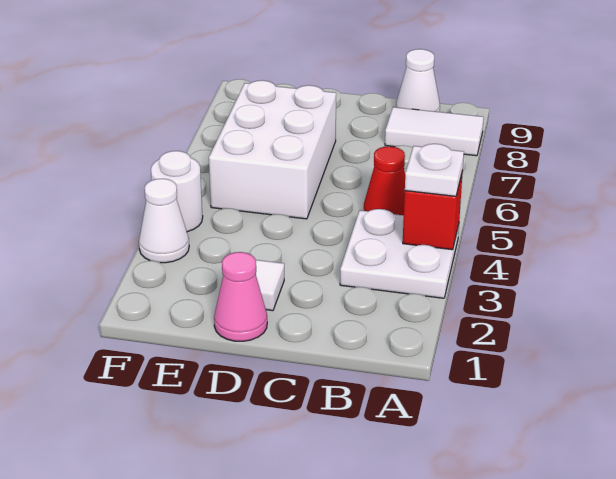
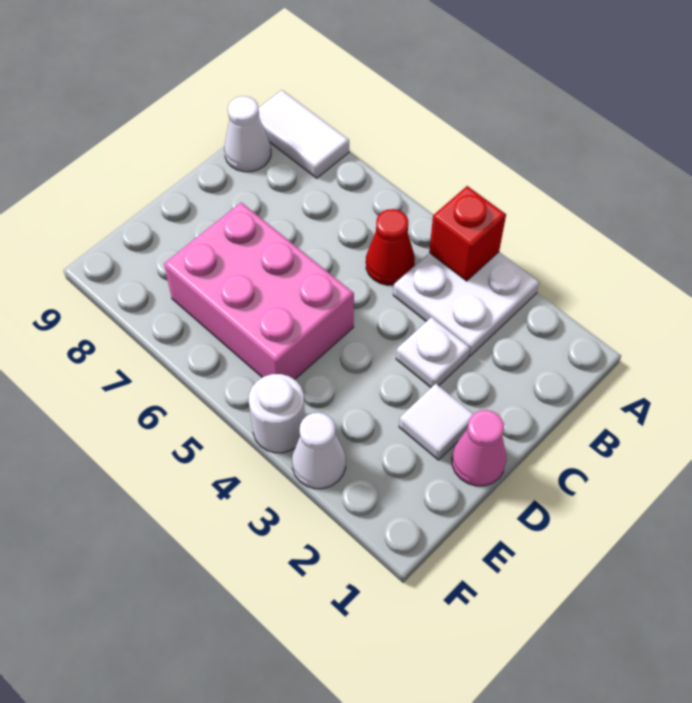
white 1x1 plate [405,144,464,196] -> white 1x1 plate moved to [396,317,470,387]
white 1x2 tile [385,107,484,156] -> white 1x2 tile turned to [259,90,349,178]
white 2x3 brick [209,80,336,219] -> pink 2x3 brick [164,202,354,380]

